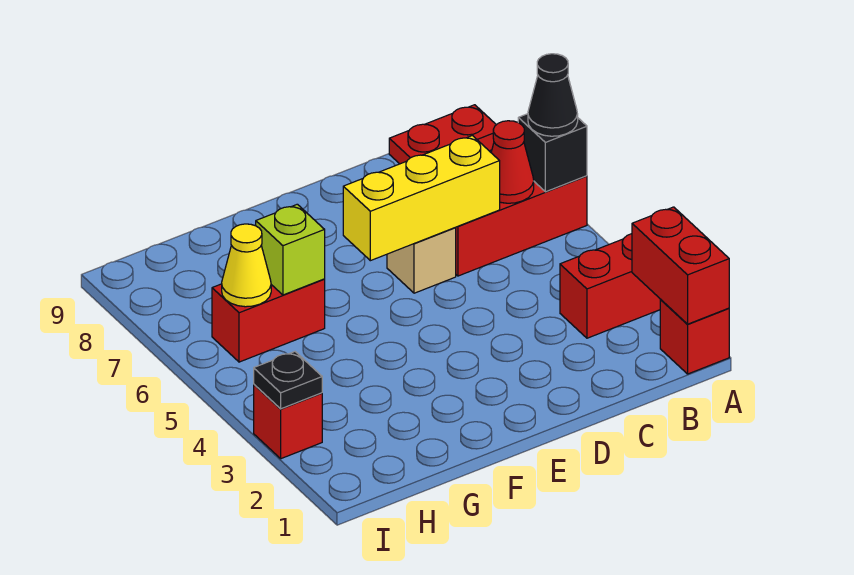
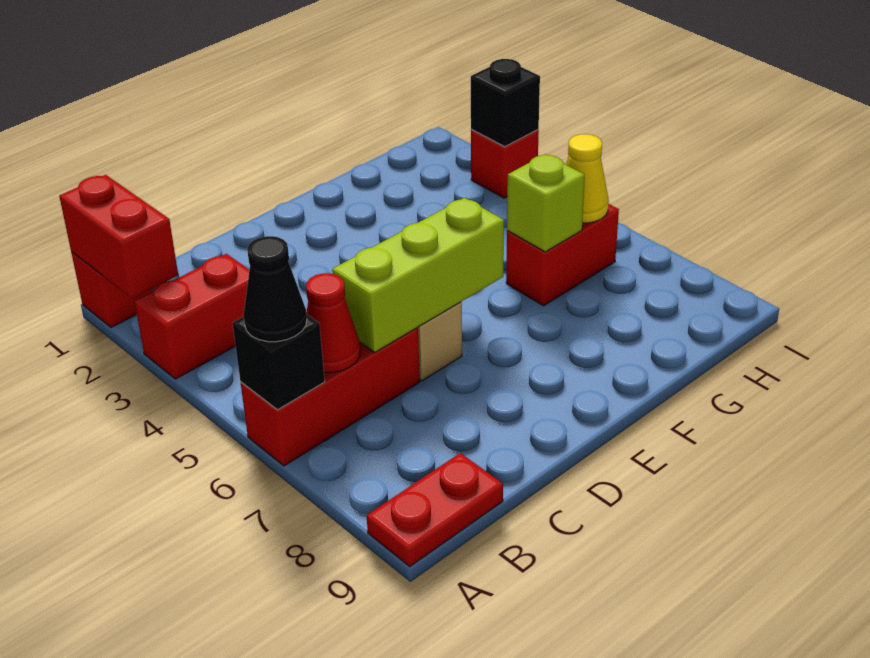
yellow 1x3 brick [343,136,500,261] -> lime 1x3 brick [332,198,504,352]
black 1x1 plate [254,352,322,409] -> black 1x1 brick [471,59,540,147]

